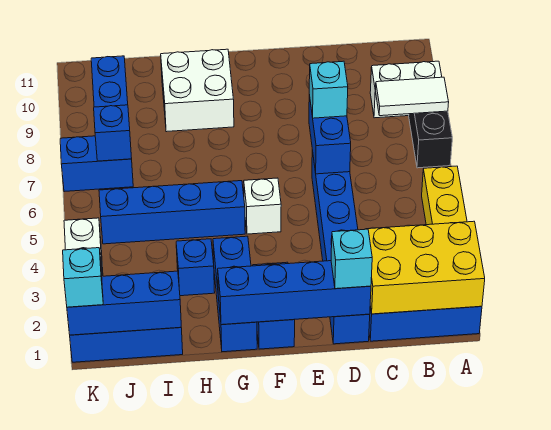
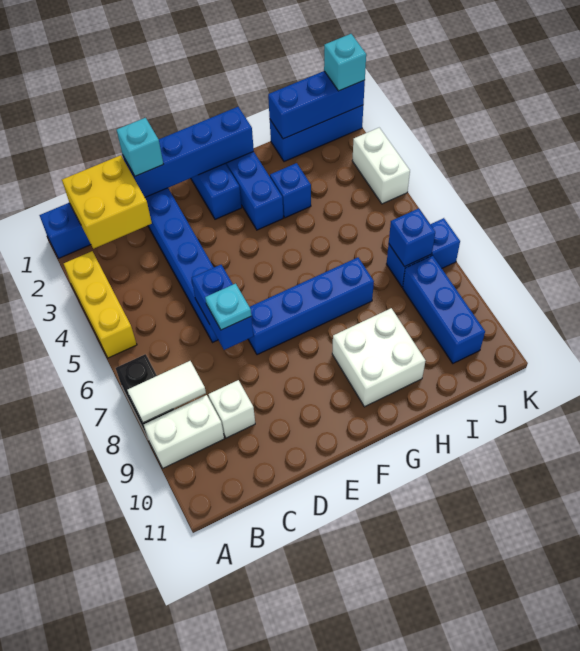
yellow 2x3 brick [368,221,485,314] -> yellow 2x2 brick [62,155,152,249]
cyan 1x1 brick [309,61,348,118] -> cyan 1x1 plate [205,284,251,330]
white 1x1 brick [244,178,281,234] -> white 1x1 brick moved to [208,380,255,438]
blue 1x4 brick [99,181,245,244] -> blue 1x4 brick moved to [248,258,374,355]

